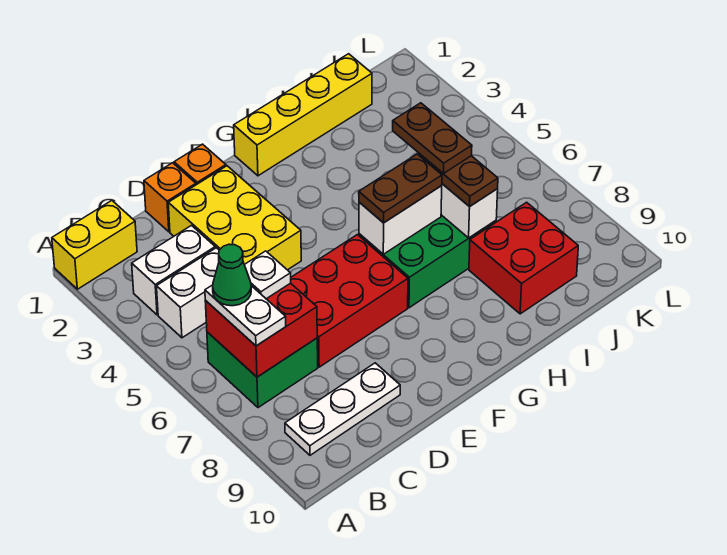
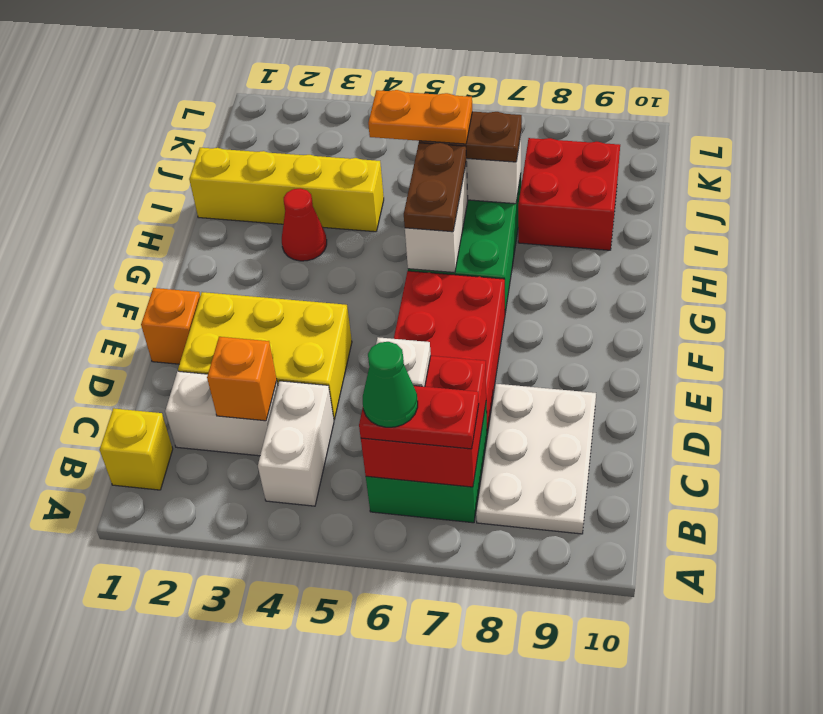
yellow 1x2 brick [52,201,137,289] -> yellow 1x1 brick [100,408,173,490]
white 1x2 brick [132,226,215,315] -> white 1x2 brick turned to [165,371,278,456]
white 1x2 plate [205,285,286,346] -> red 1x2 plate [359,386,479,449]
white 1x3 plate [285,363,400,455] -> white 2x3 plate [476,384,596,534]
orange 1x1 brick [144,163,196,232] -> orange 1x1 brick moved to [207,337,277,421]
yellow 1x4 brick [234,54,372,176] -> yellow 1x4 brick turned to [189,148,384,232]
none -> red 1x1 cone [282,188,327,261]
brown 1x2 plate [393,103,472,174] -> orange 1x2 plate [368,90,473,144]

